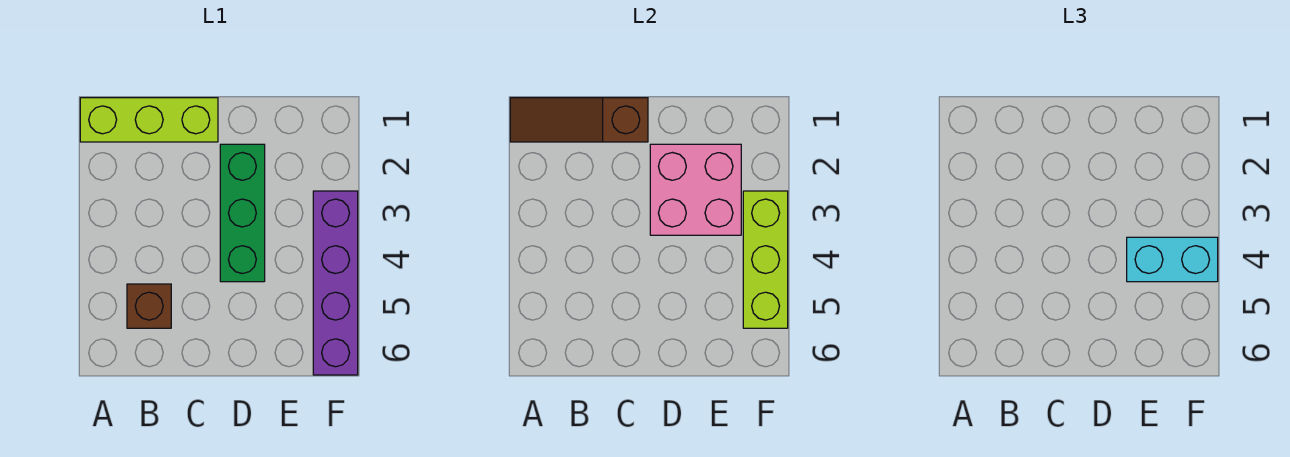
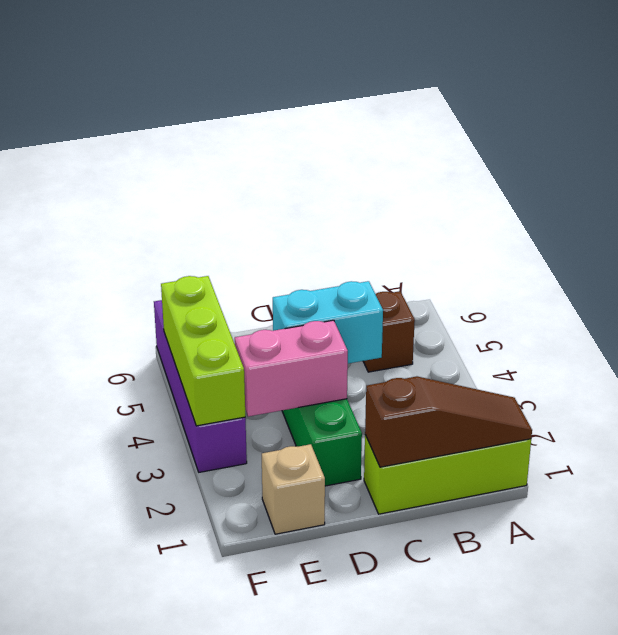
pink 2x2 brick [650,144,741,235] -> pink 1x2 brick [235,320,348,417]
none -> tan 1x1 brick [262,444,325,534]
cyan 1x2 brick [1127,237,1218,282] -> cyan 1x2 brick moved to [273,281,383,364]

